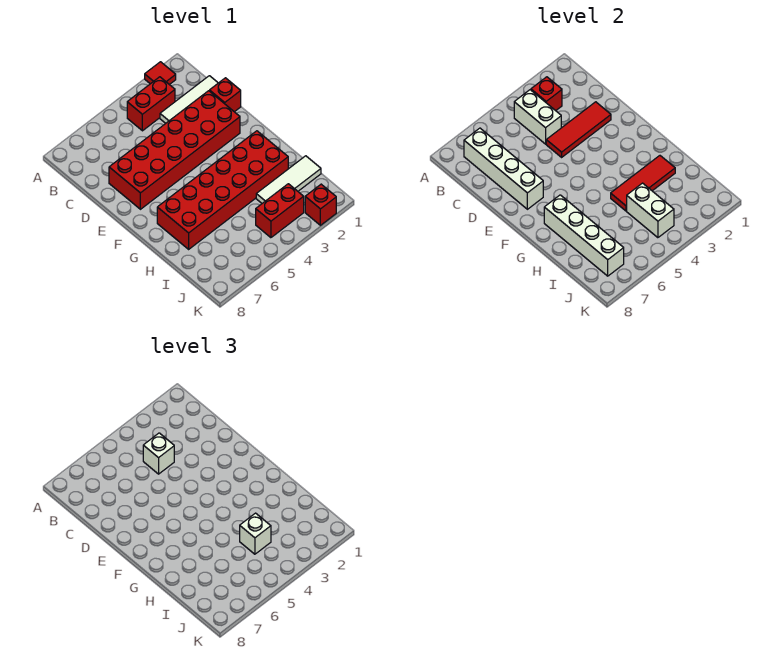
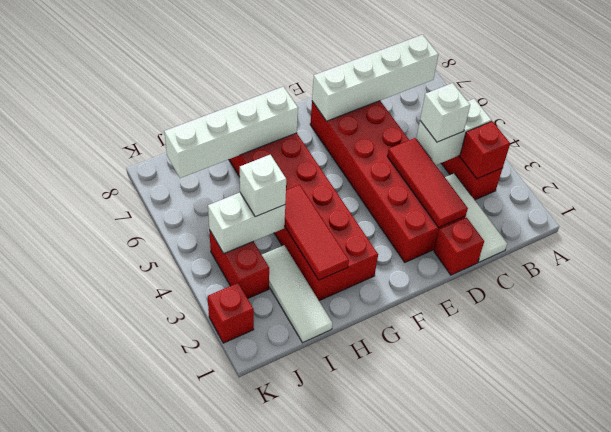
red 1x1 tile [145,62,176,85] -> none

